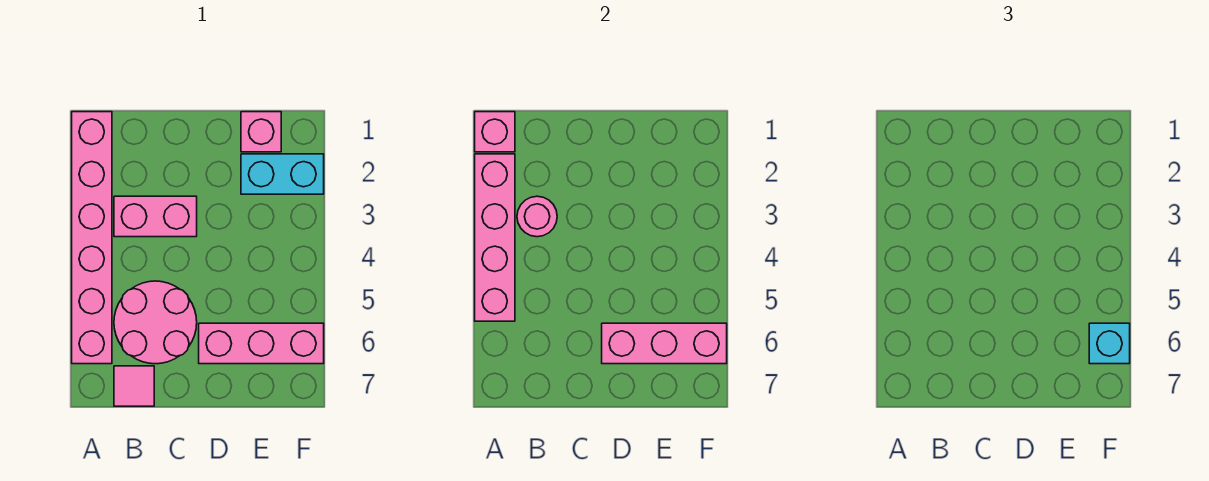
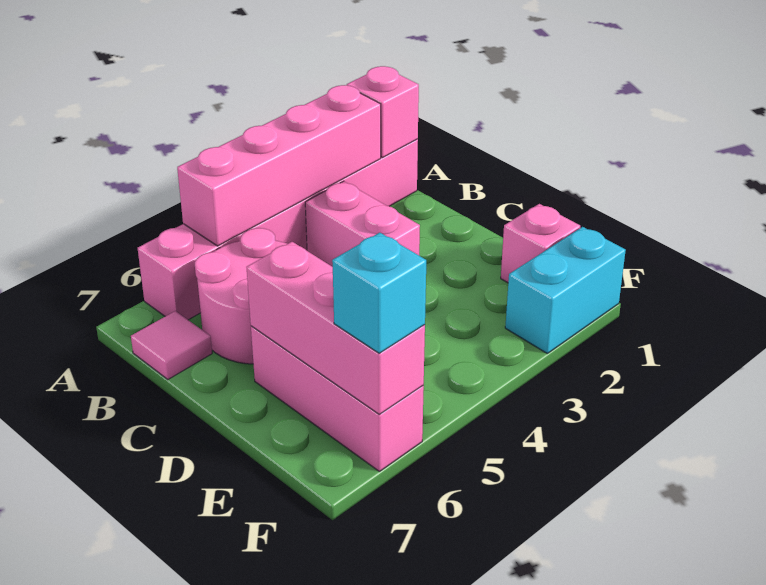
pink 1x1 round brick [517,196,557,237] -> none
cyan 1x2 brick [241,154,324,194] -> cyan 1x2 brick turned to [505,227,626,353]

